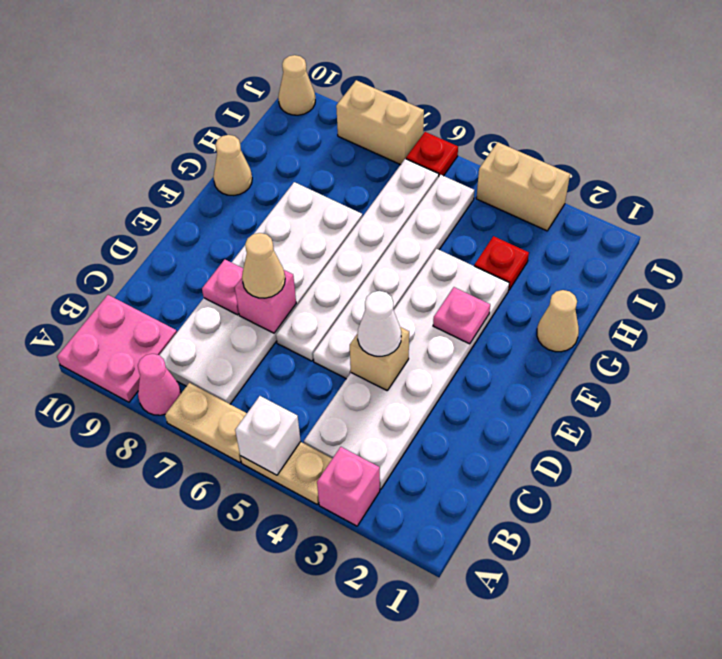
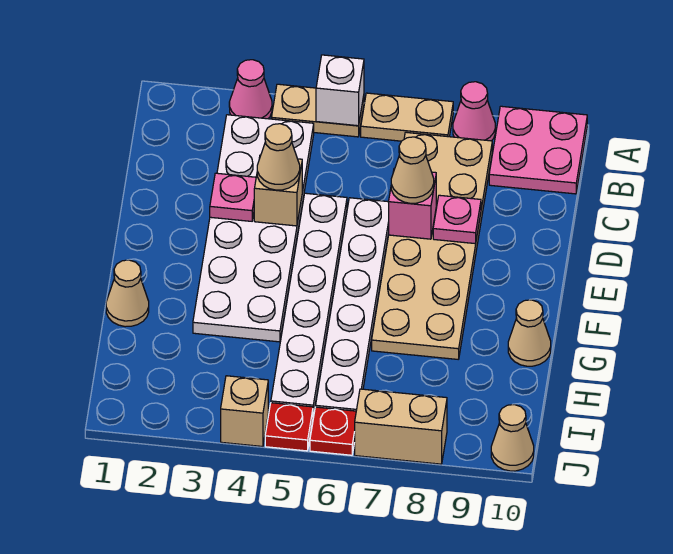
pink 1x1 brick [317,447,380,526] -> pink 1x1 cone [229,60,272,119]
white 2x6 plate [160,182,362,404] -> tan 2x6 plate [372,132,492,359]
white 1x1 cone [358,291,401,356] -> tan 1x1 cone [257,124,300,190]
pink 1x1 plate [433,287,490,344] -> pink 1x1 plate moved to [210,173,256,221]
red 1x1 plate [474,236,529,290] -> red 1x1 plate moved to [265,403,313,451]
tan 1x2 brick [476,142,570,231] -> tan 1x1 brick [221,376,268,447]

